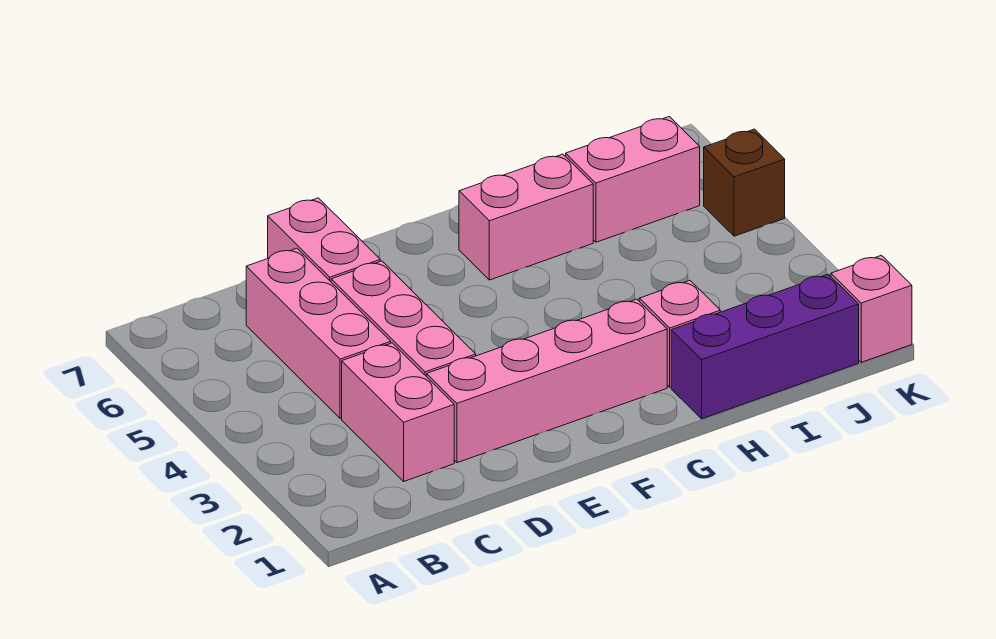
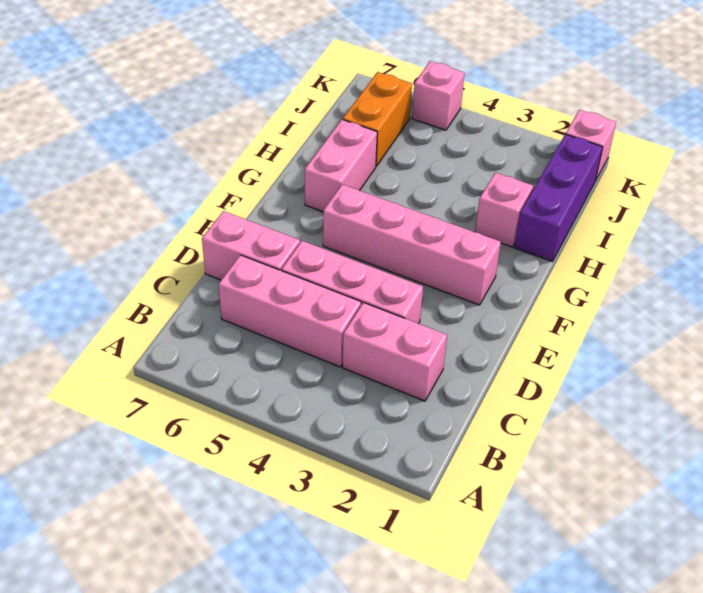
pink 1x4 brick [427,299,667,463] -> pink 1x4 brick turned to [323,184,501,305]
pink 1x2 brick [566,117,700,242] -> orange 1x2 brick [343,72,412,166]
brown 1x1 brick [704,129,785,236] -> pink 1x1 brick [412,61,465,130]

